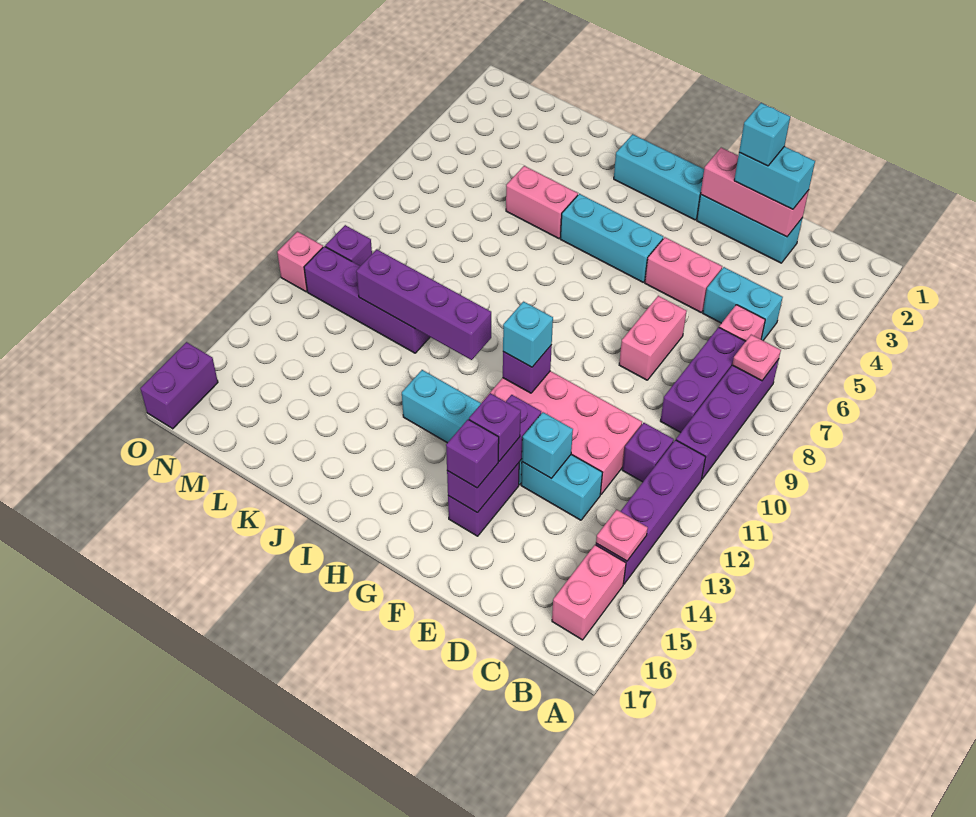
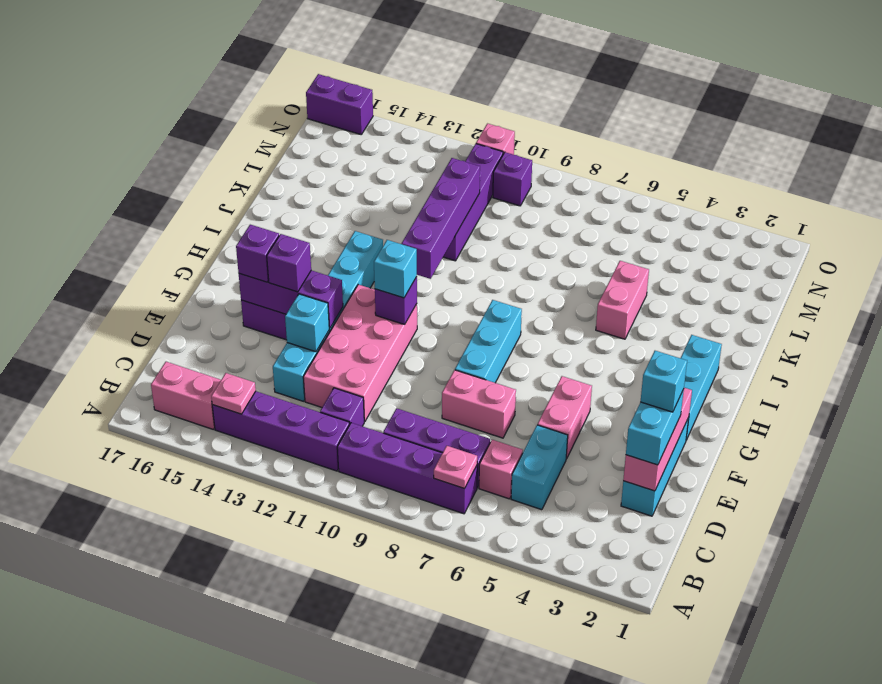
cyan 1x3 brick [560,194,663,282] -> cyan 1x3 brick moved to [455,300,522,383]

